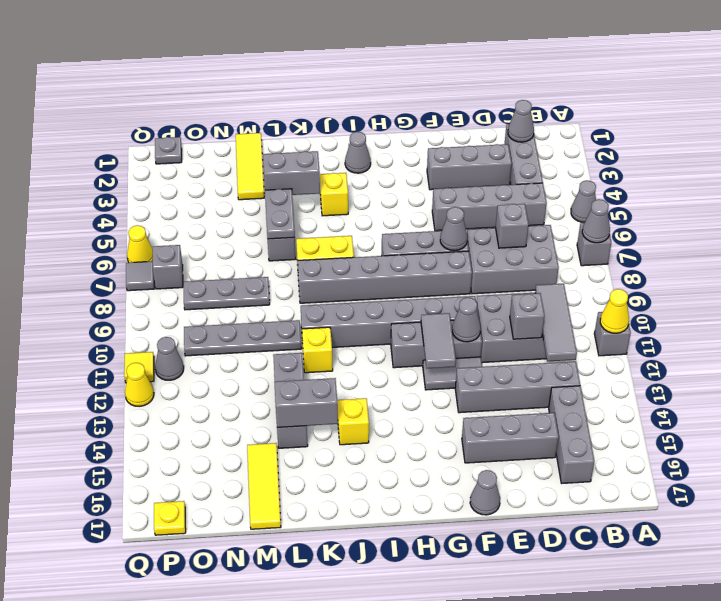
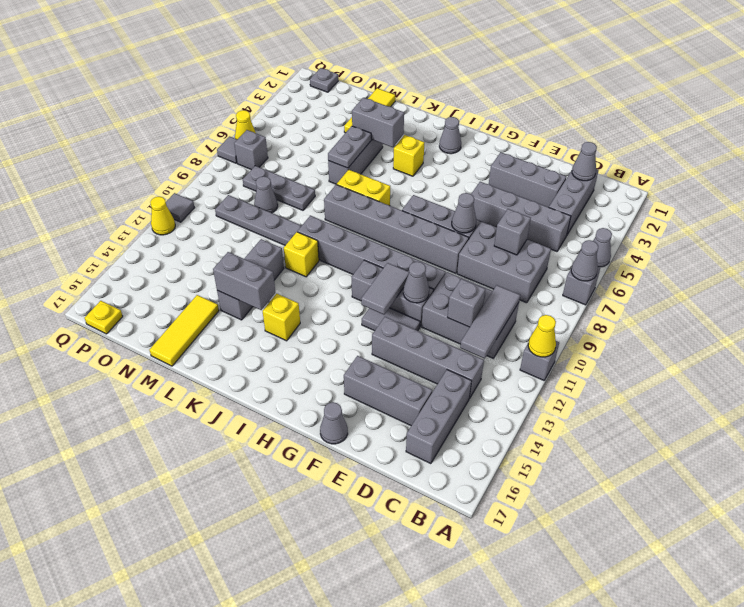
grey 1x1 cone [155,337,184,380] -> grey 1x1 cone moved to [254,176,278,213]
yellow 1x1 tile [124,352,154,382] -> grey 1x1 tile [166,193,195,222]

